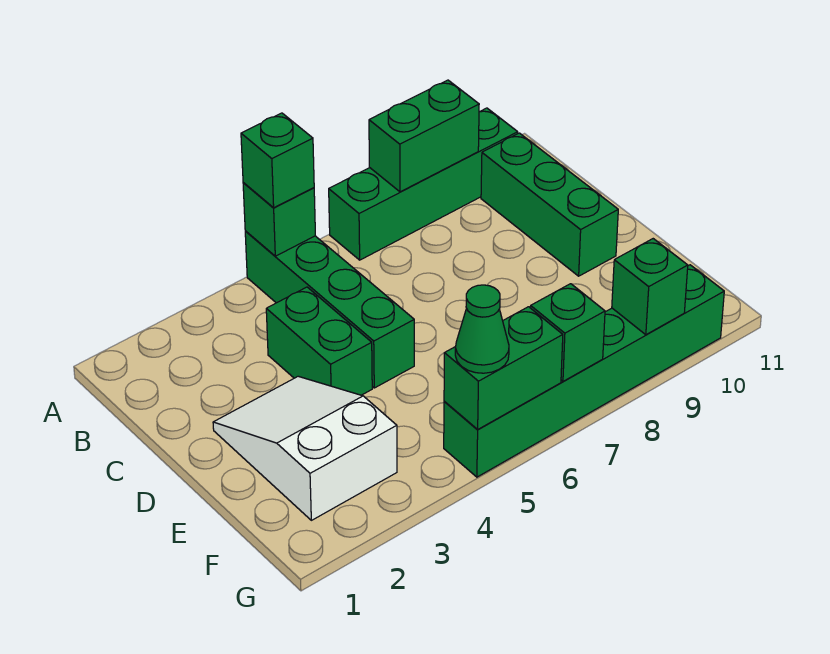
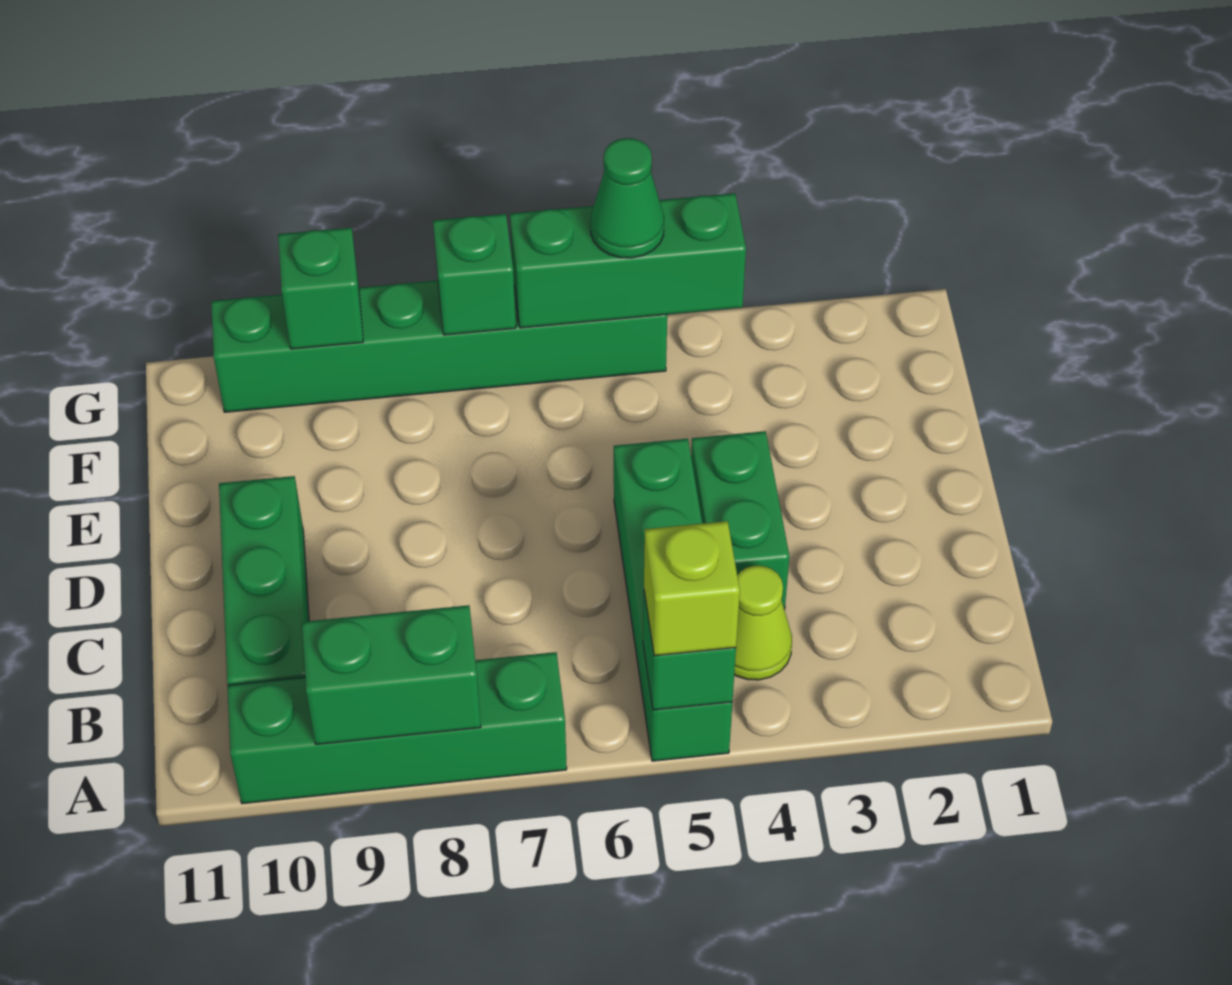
green 1x1 brick [241,113,314,208] -> lime 1x1 brick [644,521,740,656]
none -> lime 1x1 cone [734,566,792,680]
white 2x3 slope [213,376,397,520] -> none
green 1x2 brick [444,307,563,430] -> green 1x3 brick [510,193,746,328]

